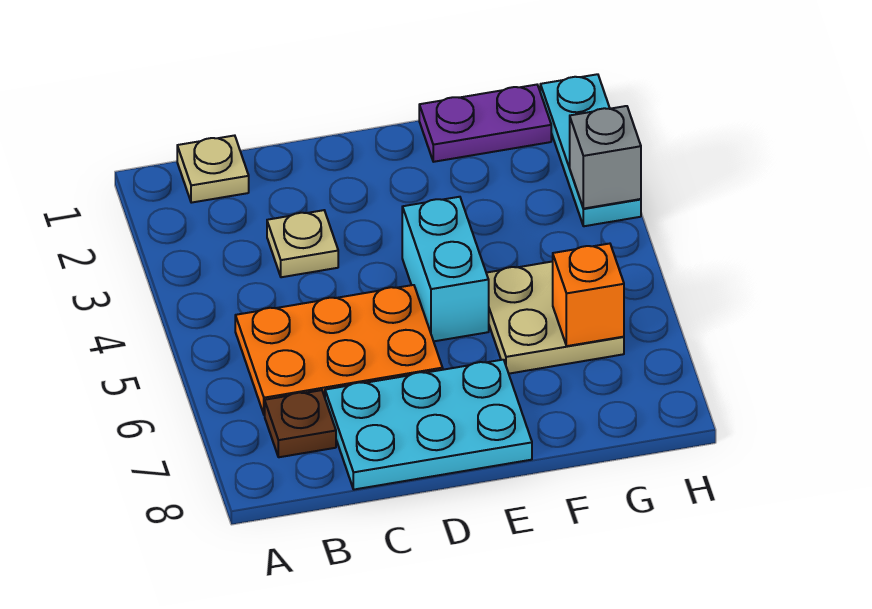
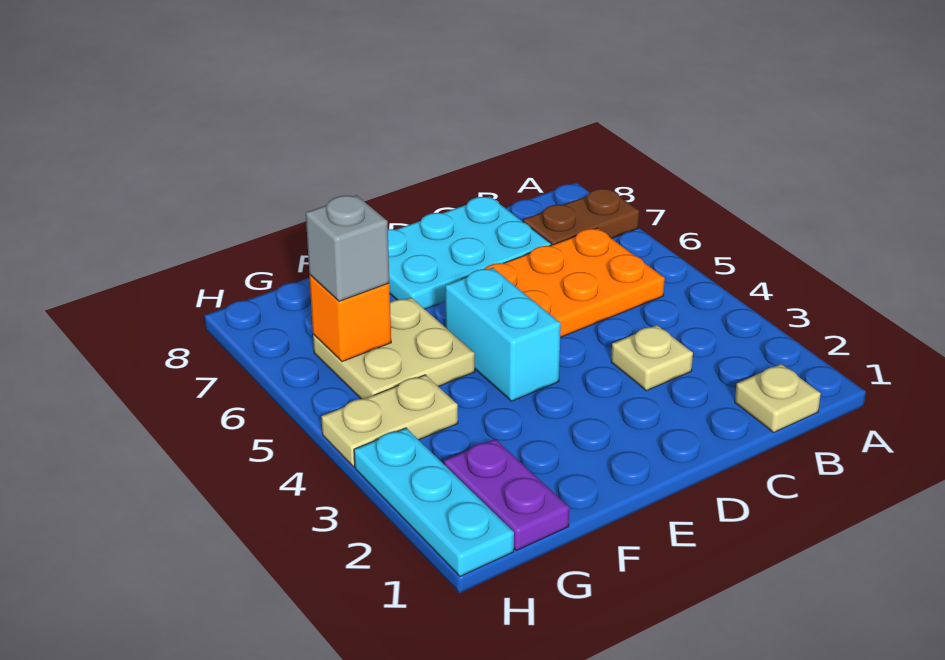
brown 1x1 plate [265,390,336,457] -> brown 1x2 plate [523,189,639,245]
purple 1x2 plate [419,85,551,162] -> purple 1x2 plate turned to [444,439,569,551]
none -> tan 1x2 plate [321,375,458,467]
grey 1x1 brick [570,106,641,209] -> grey 1x1 brick moved to [306,195,389,301]

